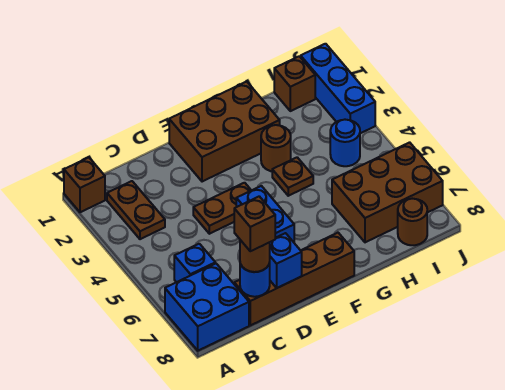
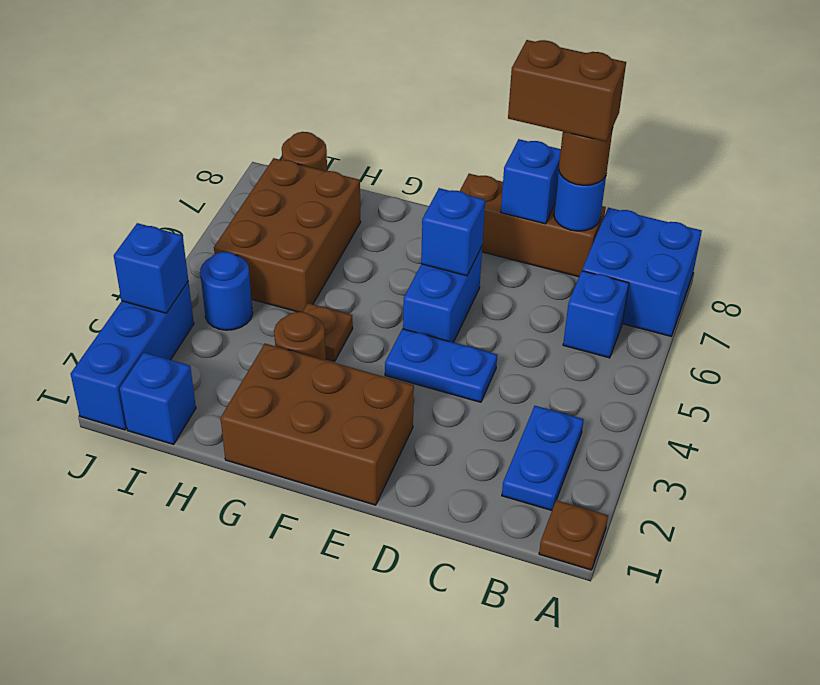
brown 1x1 brick [64,158,105,212] -> brown 1x1 plate [539,500,608,570]
brown 1x2 plate [107,181,165,239] -> blue 1x2 plate [502,406,584,510]
brown 1x4 brick [234,233,354,325] -> brown 1x3 brick [460,174,606,277]
brown 1x1 brick [234,196,275,251] -> brown 1x2 brick [508,40,626,142]
brown 1x2 plate [193,183,251,234] -> blue 1x2 plate [385,329,497,402]
none -> blue 1x1 brick [421,188,485,276]
brown 2x3 brick [332,142,443,242] -> brown 2x3 brick turned to [214,158,361,312]
brown 1x1 brick [274,56,315,111] -> blue 1x1 brick [120,352,196,444]
none -> blue 1x1 brick [114,223,188,313]

